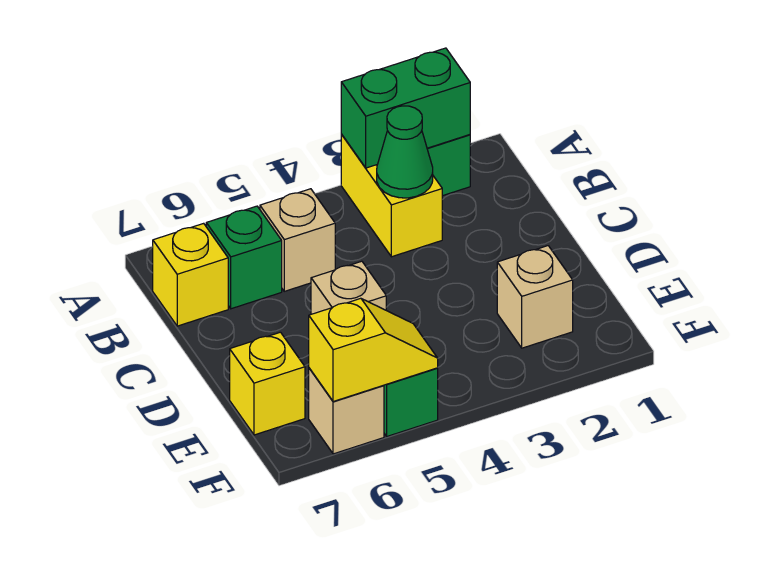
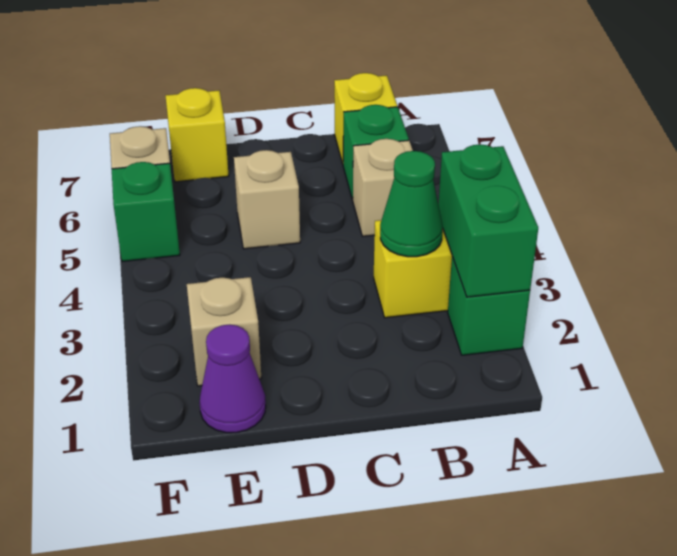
none -> purple 1x1 cone [199,324,266,433]
yellow 1x2 slope [309,298,438,402] -> none

